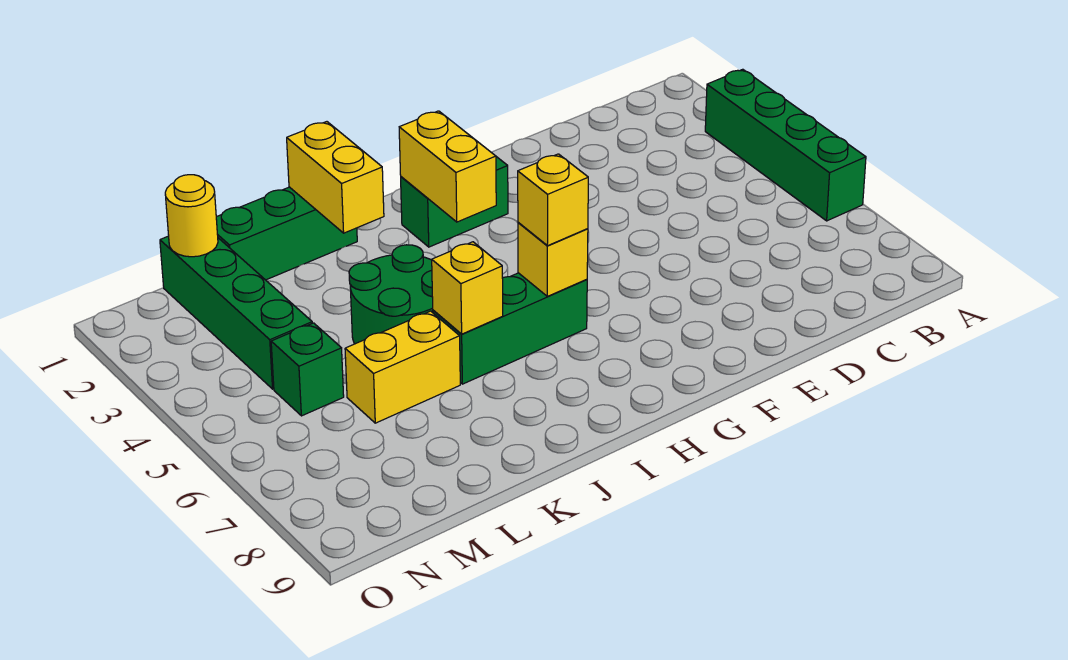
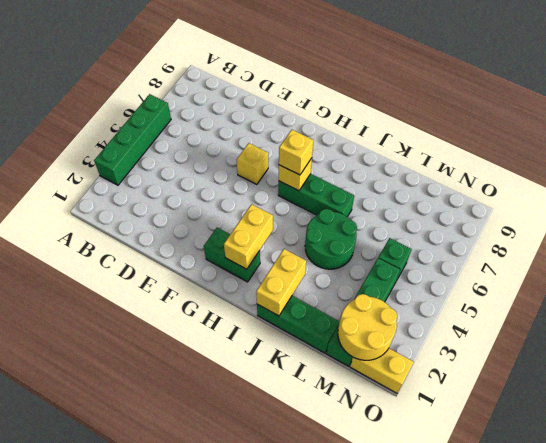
yellow 1x1 brick [432,242,503,334] -> yellow 1x1 brick moved to [237,143,268,185]
yellow 1x2 brick [345,311,460,423] -> yellow 1x2 brick moved to [350,348,414,393]
yellow 1x1 round brick [165,175,218,257] -> yellow 2x2 round brick [338,294,397,360]

